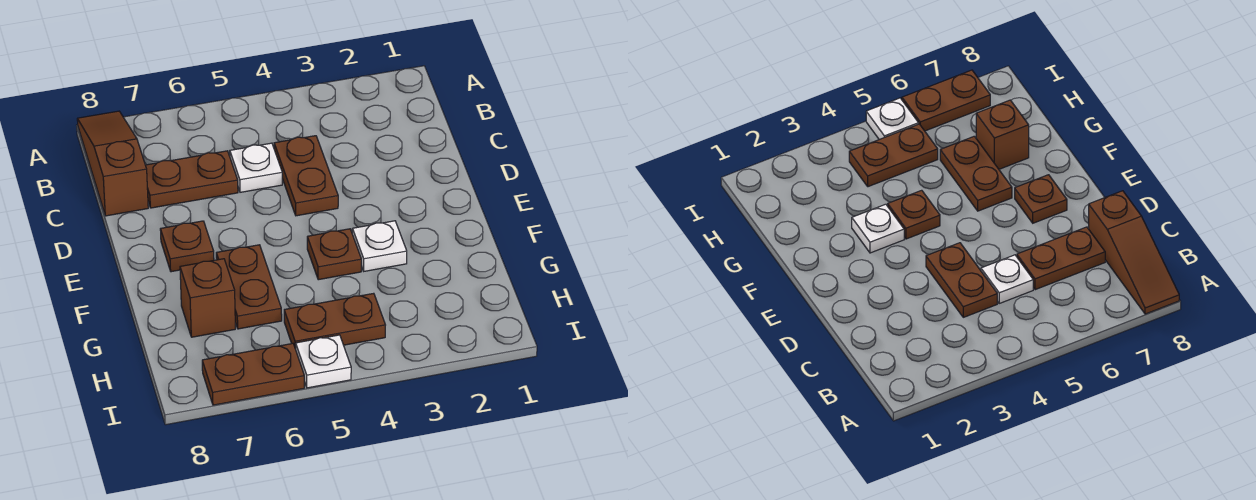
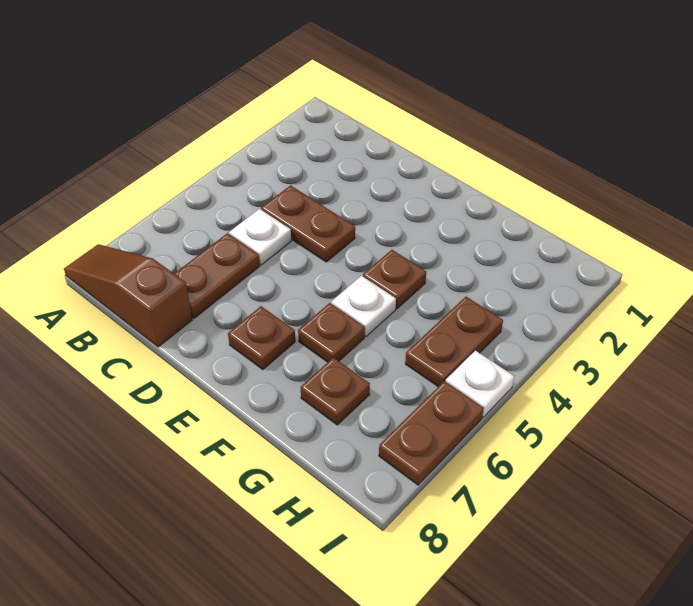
white 1x1 plate [352,221,407,271] -> white 1x1 plate moved to [331,276,396,337]
brown 1x2 plate [216,245,282,329] -> brown 1x1 plate [298,303,365,362]
brown 1x1 brick [180,259,235,337] -> brown 1x1 plate [301,357,370,425]

